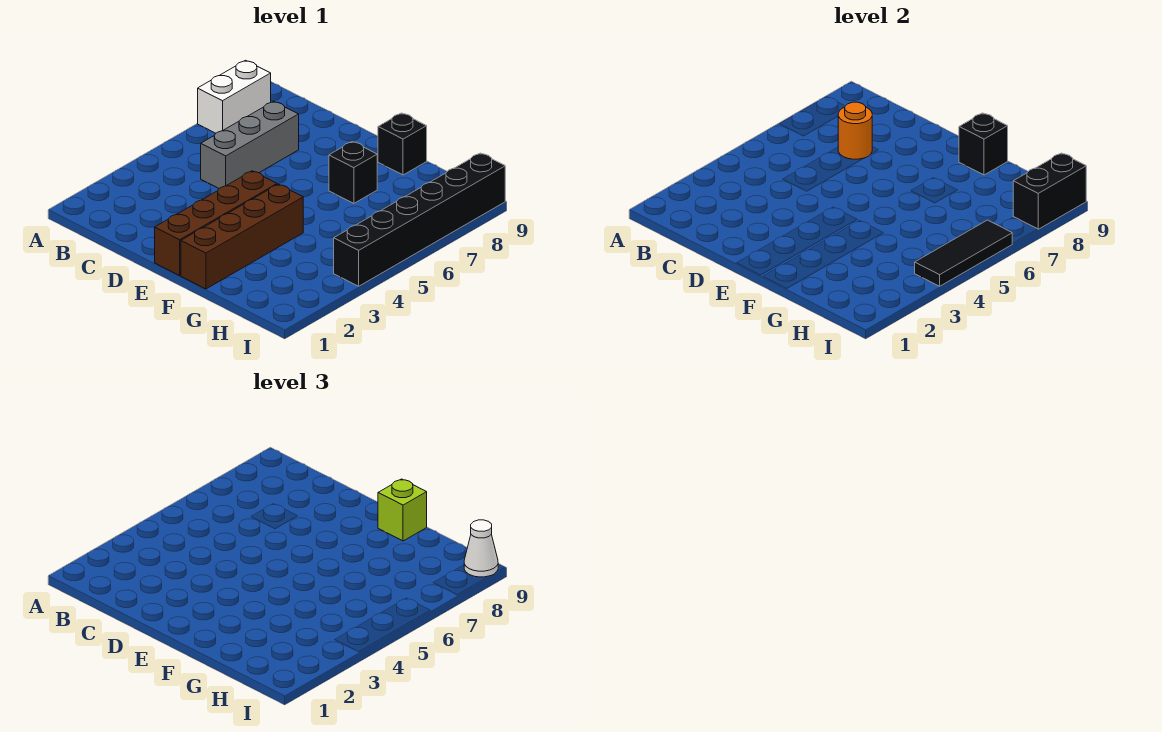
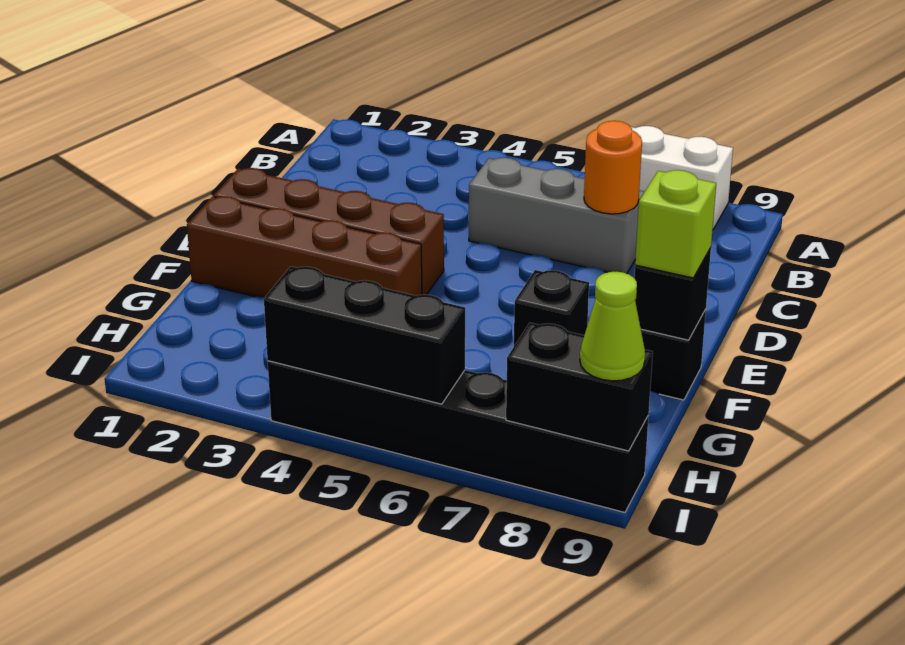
black 1x3 tile [915,220,1012,286] -> black 1x3 brick [264,266,465,404]
white 1x1 cone [464,520,498,577] -> lime 1x1 cone [580,272,645,381]

